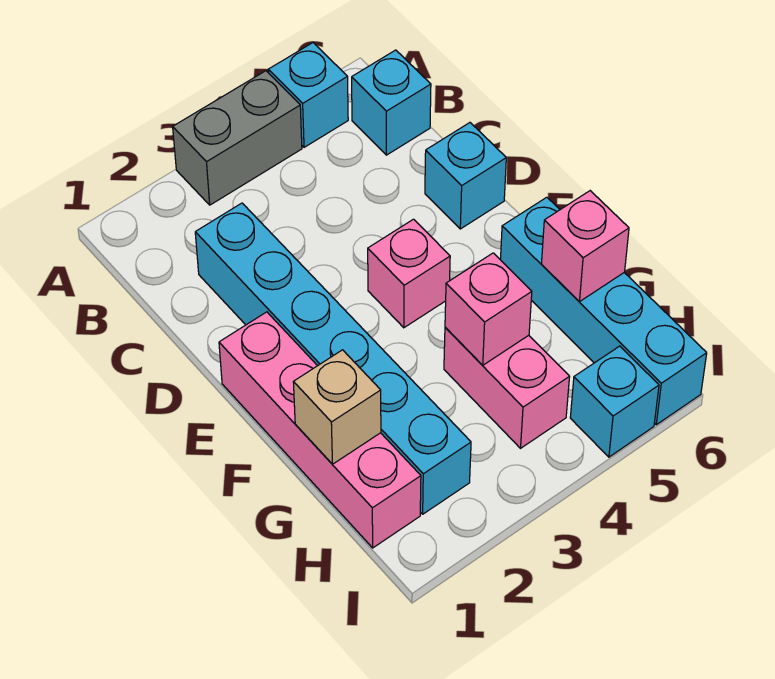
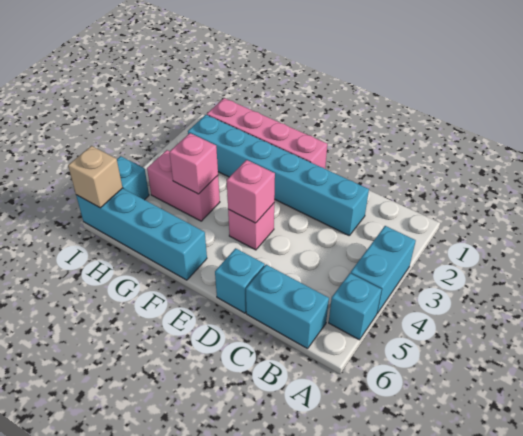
grey 1x2 brick [173,71,302,205] -> cyan 1x2 brick [351,226,416,313]
cyan 1x1 brick [352,50,431,155] -> cyan 1x2 brick [246,265,329,349]
tan 1x1 brick [293,350,381,464] -> tan 1x1 brick moved to [68,146,122,208]
pink 1x1 brick [541,191,629,302] -> pink 1x1 brick moved to [227,160,275,223]

